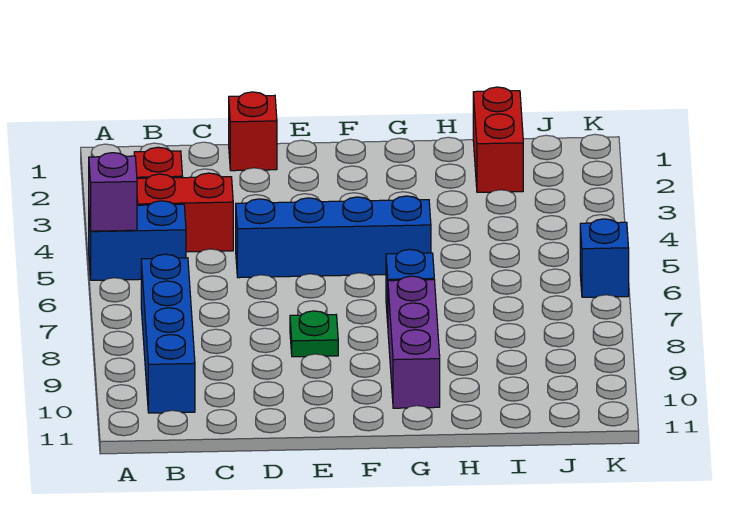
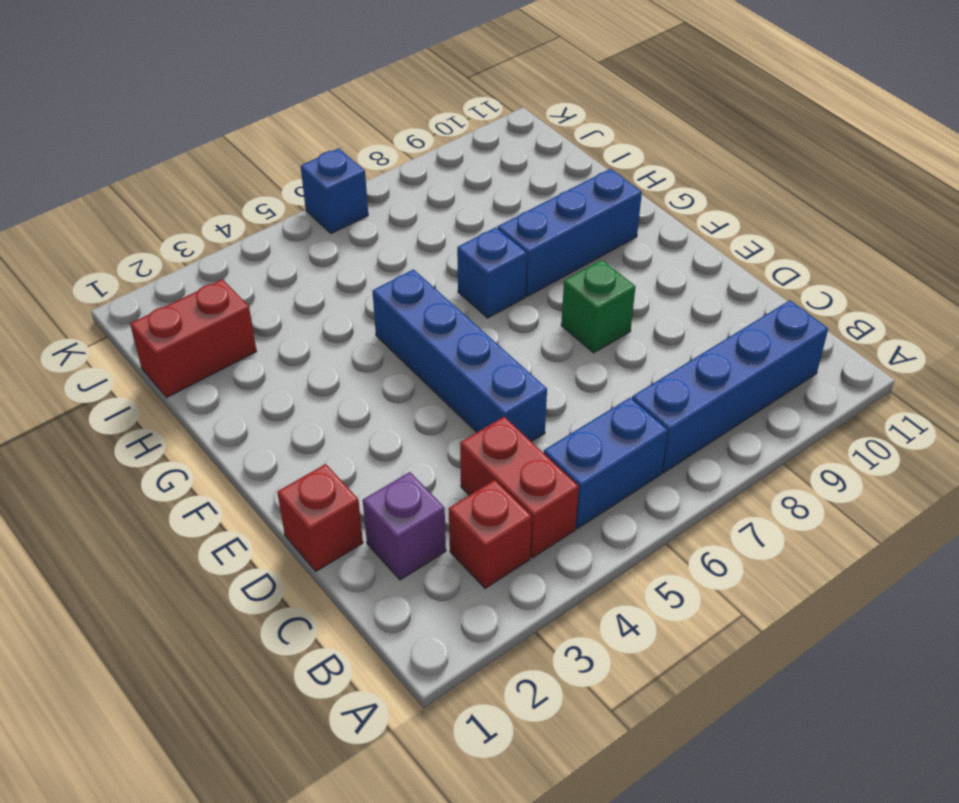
blue 1x2 brick [89,201,186,280] -> blue 1x2 brick turned to [544,398,668,529]
purple 1x1 brick [89,153,137,231] -> purple 1x1 brick moved to [363,472,446,580]
green 1x1 plate [290,311,338,357] -> green 1x1 brick [561,260,635,353]
purple 1x3 brick [388,276,440,408] -> blue 1x3 brick [498,169,642,296]

